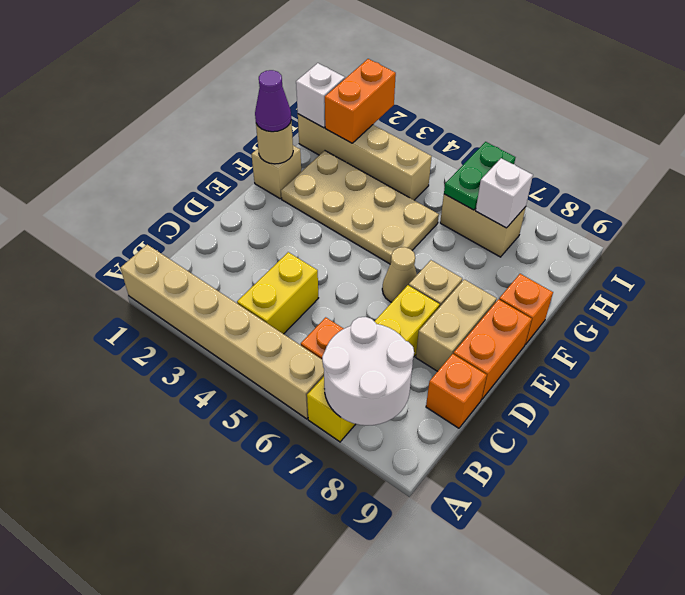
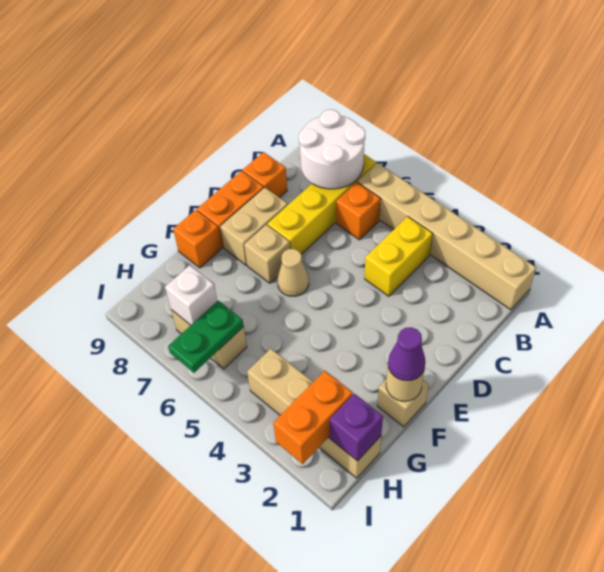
tan 2x4 plate [281,151,439,264] -> none
white 1x1 brick [296,63,345,128] -> purple 1x1 brick [330,394,383,461]

